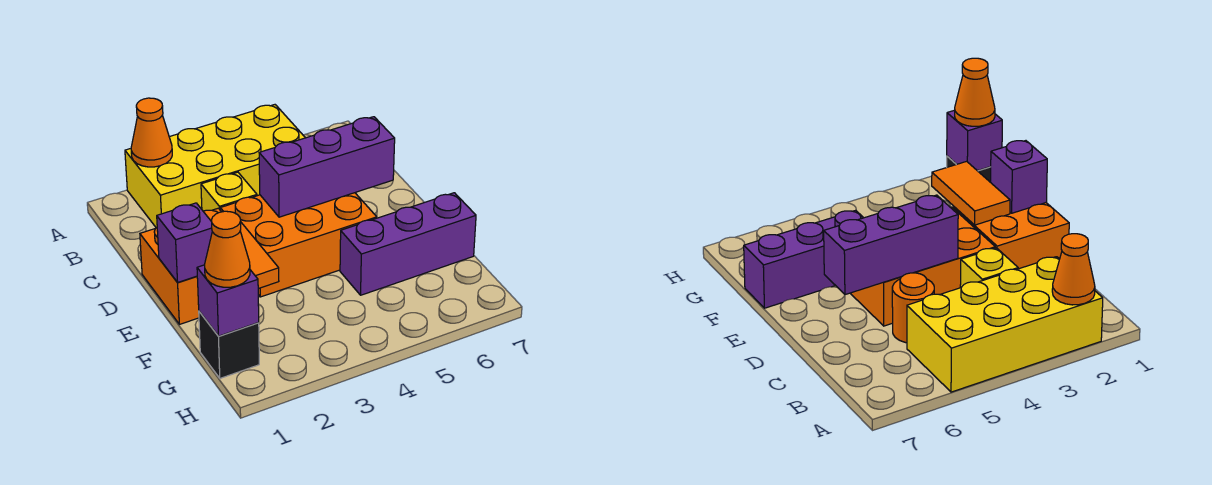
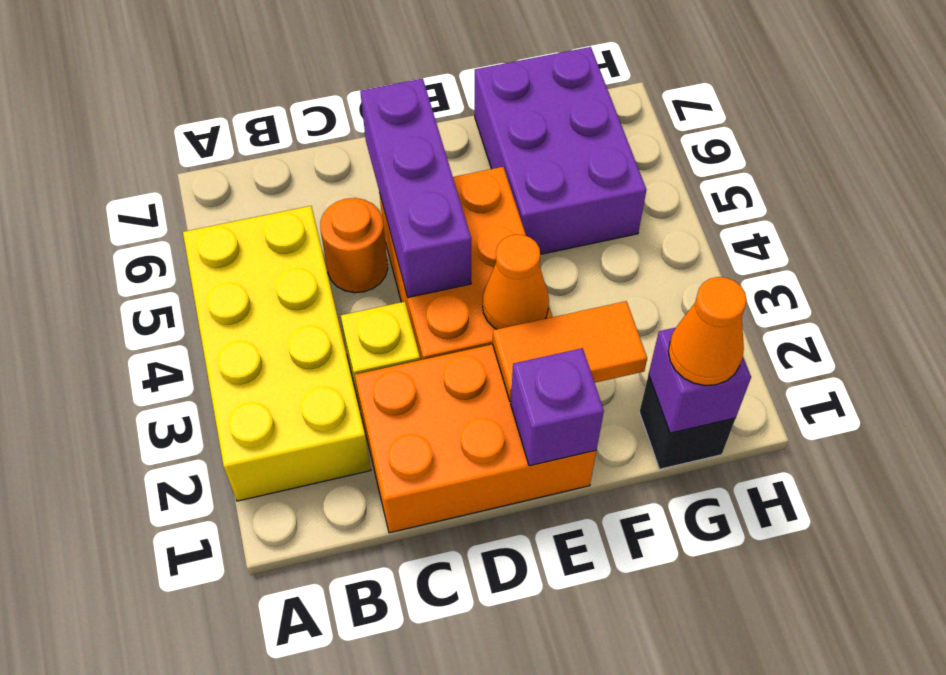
orange 1x1 cone [131,98,172,167] -> orange 1x1 cone moved to [483,234,549,329]
orange 2x2 brick [140,208,221,324] -> orange 2x3 brick [355,344,596,533]
purple 1x3 brick [340,193,476,295] -> purple 2x3 brick [475,47,646,254]

